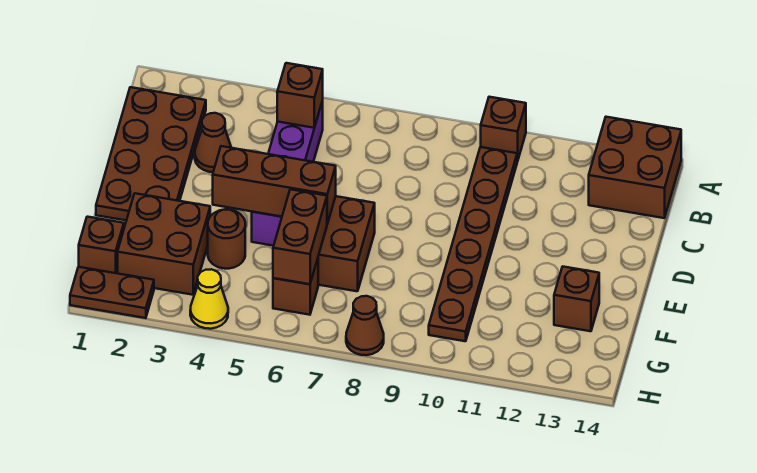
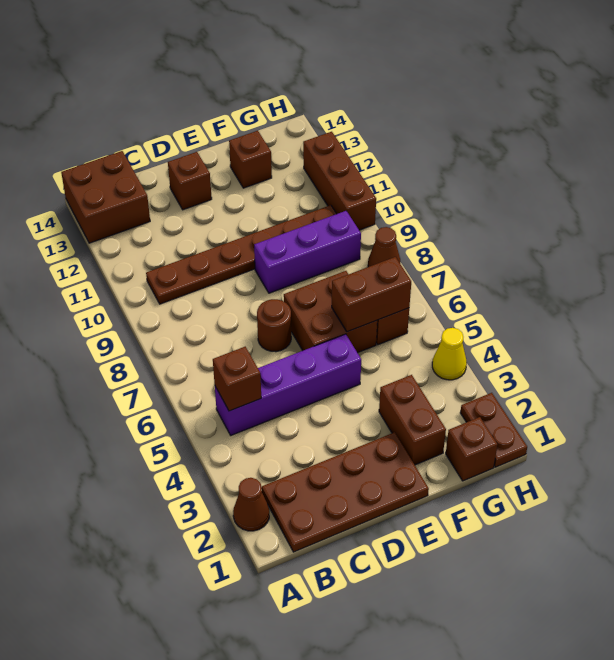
brown 1x1 brick [481,97,526,161] -> brown 1x1 brick moved to [168,152,212,210]
brown 1x1 cone [195,113,231,172] -> brown 1x1 cone moved to [233,478,269,531]
brown 1x3 brick [213,146,336,224] -> brown 1x3 brick moved to [303,132,376,230]
none -> purple 1x3 brick [254,211,361,293]
brown 2x2 brick [118,193,210,295] -> brown 1x2 brick [379,375,446,465]
brown 1x1 round brick [208,209,245,269] -> brown 1x1 round brick moved to [257,299,291,352]

